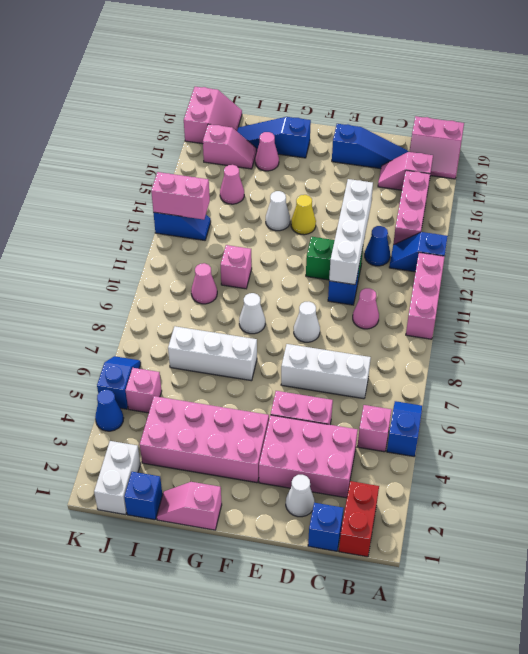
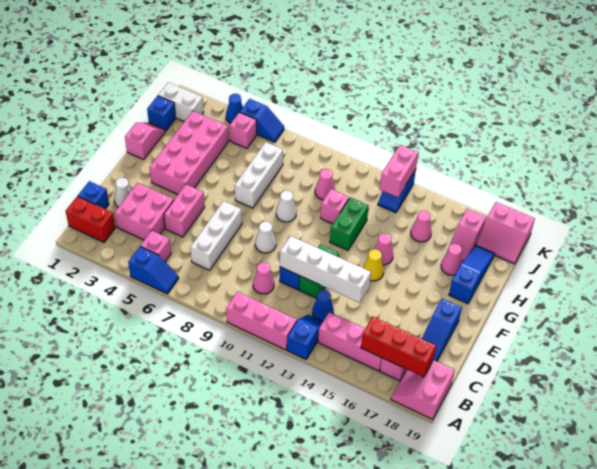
none -> red 1x3 brick [361,317,436,377]
pink 2x3 brick [259,415,358,498] -> pink 2x2 brick [115,183,174,240]
none -> green 1x2 brick [330,197,369,250]
white 1x1 cone [266,191,290,231] -> pink 1x1 cone [374,233,393,265]

